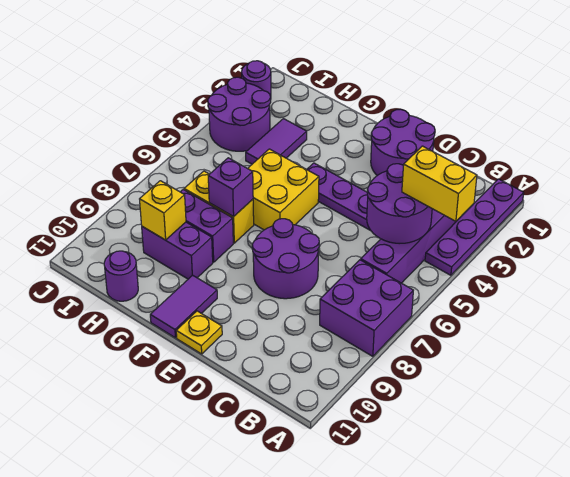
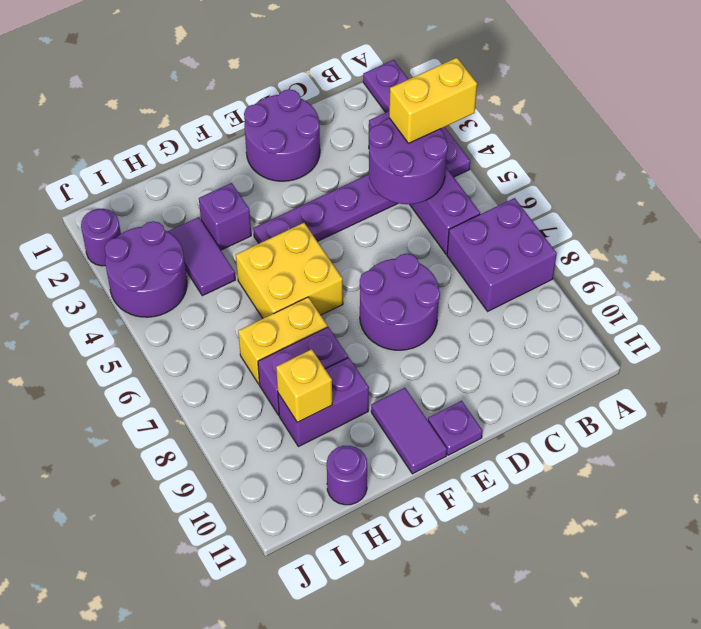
yellow 1x1 plate [176,311,222,354] -> purple 1x1 plate [428,401,482,455]
purple 1x1 brick [208,158,253,217] -> purple 1x1 brick moved to [199,183,251,250]

